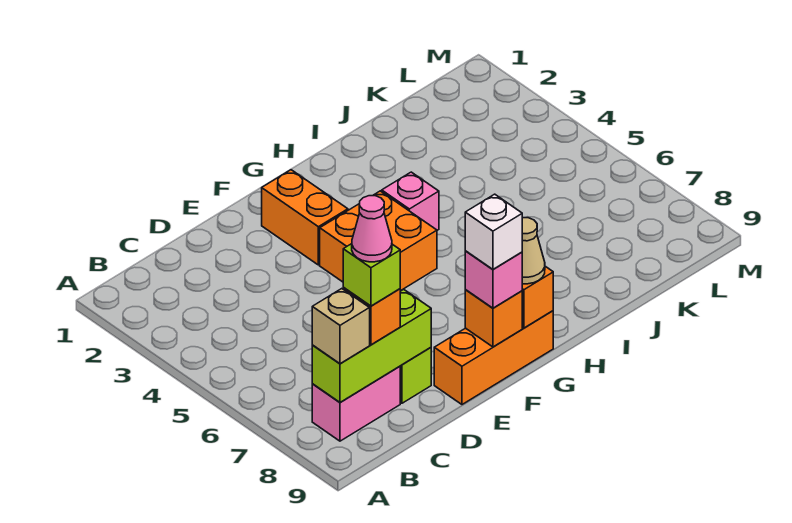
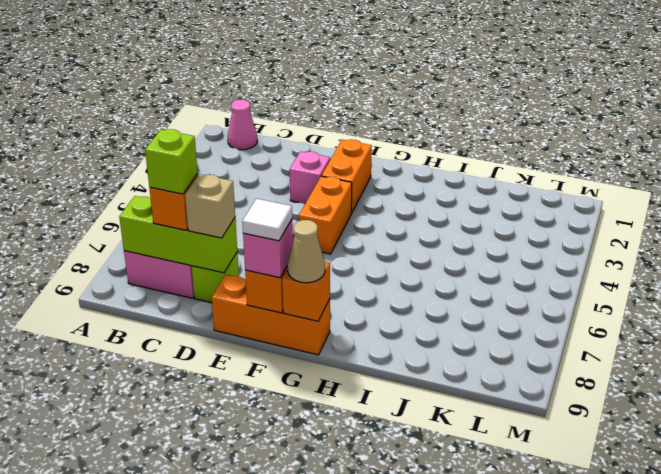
tan 1x1 brick [312,289,370,364] -> tan 1x1 brick moved to [185,174,235,238]
pink 1x1 cone [352,196,392,262] -> pink 1x1 cone moved to [228,100,257,150]
orange 2x2 brick [320,191,437,291] -> orange 1x2 brick [299,176,352,254]
white 1x1 brick [465,194,522,269] -> white 1x1 tile [242,199,292,241]
pink 1x1 brick [382,172,439,230] -> pink 1x1 brick moved to [290,151,330,204]

